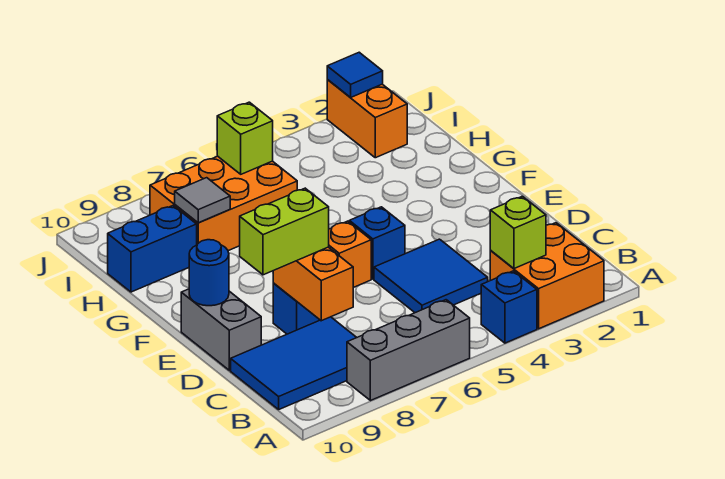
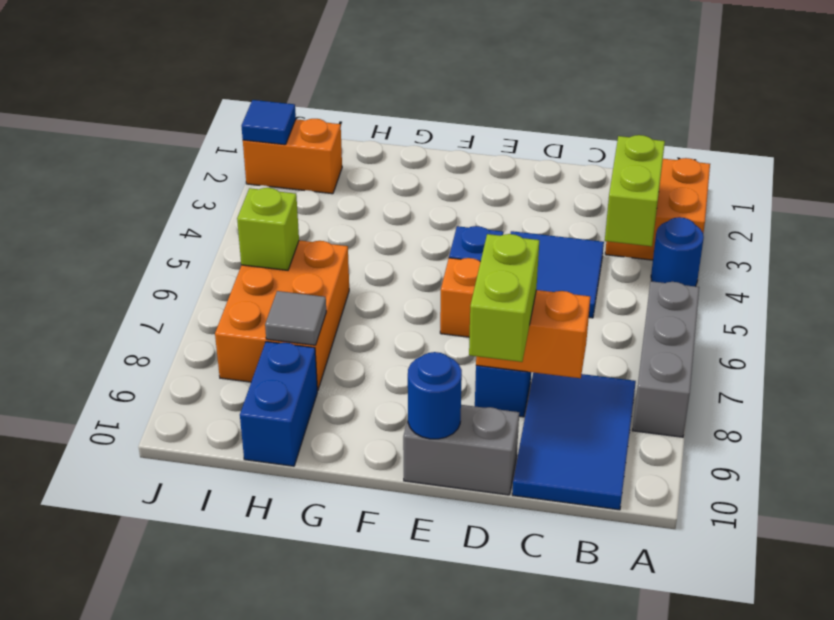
blue 1x1 brick [481,271,537,343] -> blue 1x1 round brick [651,217,704,286]
lime 1x1 brick [490,196,546,269] -> lime 1x2 brick [605,135,665,246]

